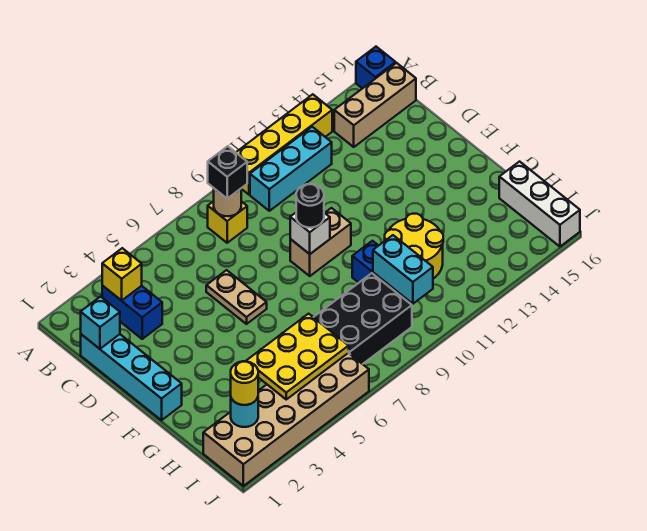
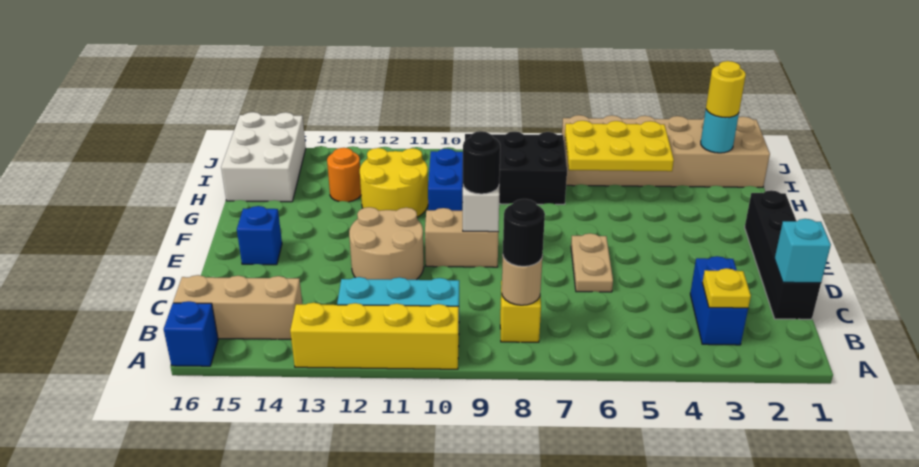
yellow 1x1 brick [102,248,142,301] -> yellow 1x1 plate [702,268,751,308]
black 1x1 brick [208,146,247,198] -> black 1x1 round brick [503,199,545,266]
cyan 1x4 brick [81,334,182,420] -> black 1x4 brick [745,190,821,319]
none -> tan 2x2 round brick [349,207,424,280]
none -> blue 1x1 brick [237,206,282,265]
cyan 1x2 brick [373,235,433,304] -> none
none -> orange 1x1 round brick [327,148,361,202]
white 1x3 brick [499,162,580,247] -> white 2x3 brick [221,112,306,202]

